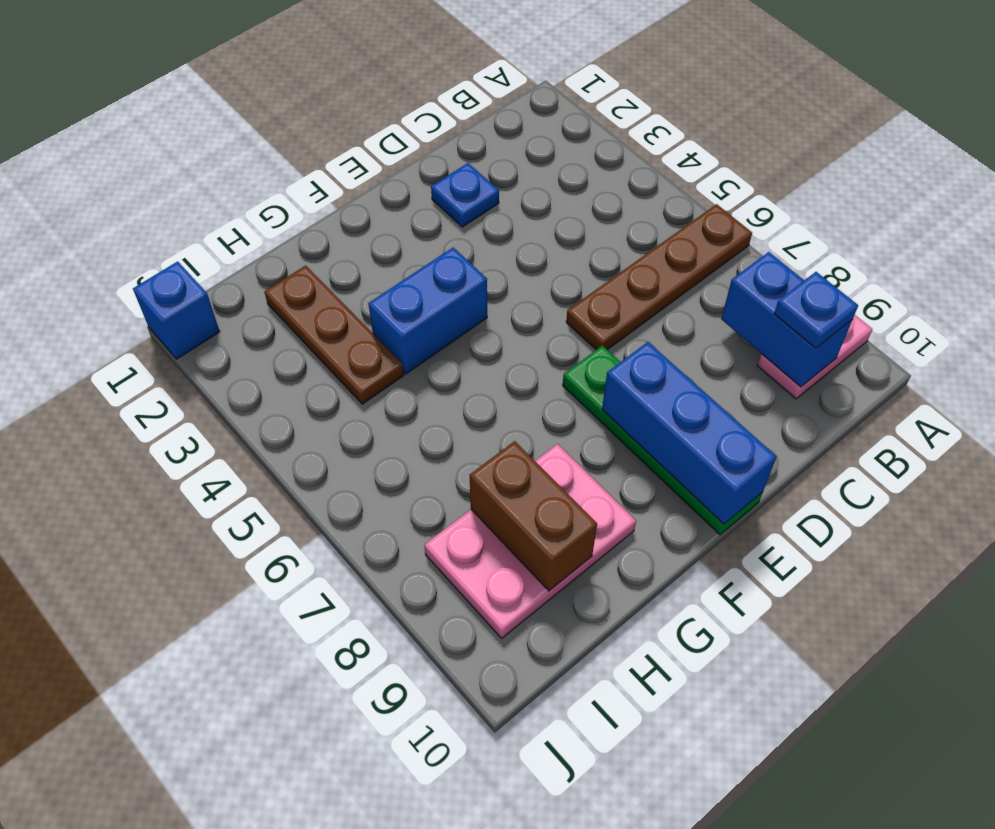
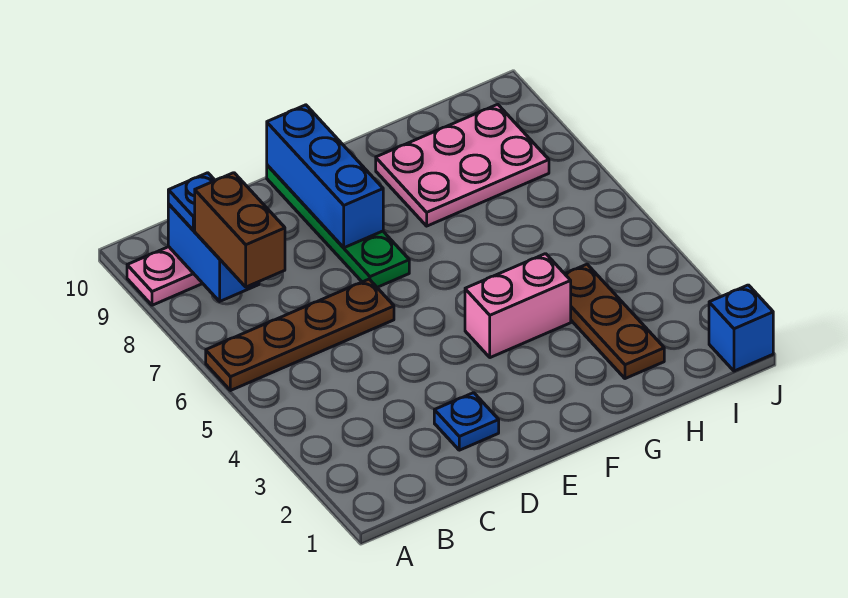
blue 1x2 brick [368,247,487,374] -> pink 1x2 brick [465,254,571,358]
brown 1x2 brick [470,441,597,591] -> brown 1x2 brick moved to [195,173,285,287]

